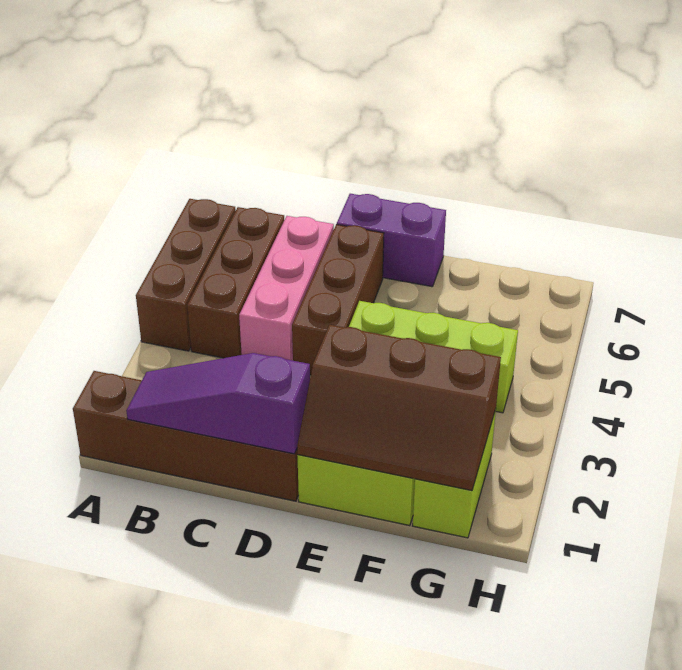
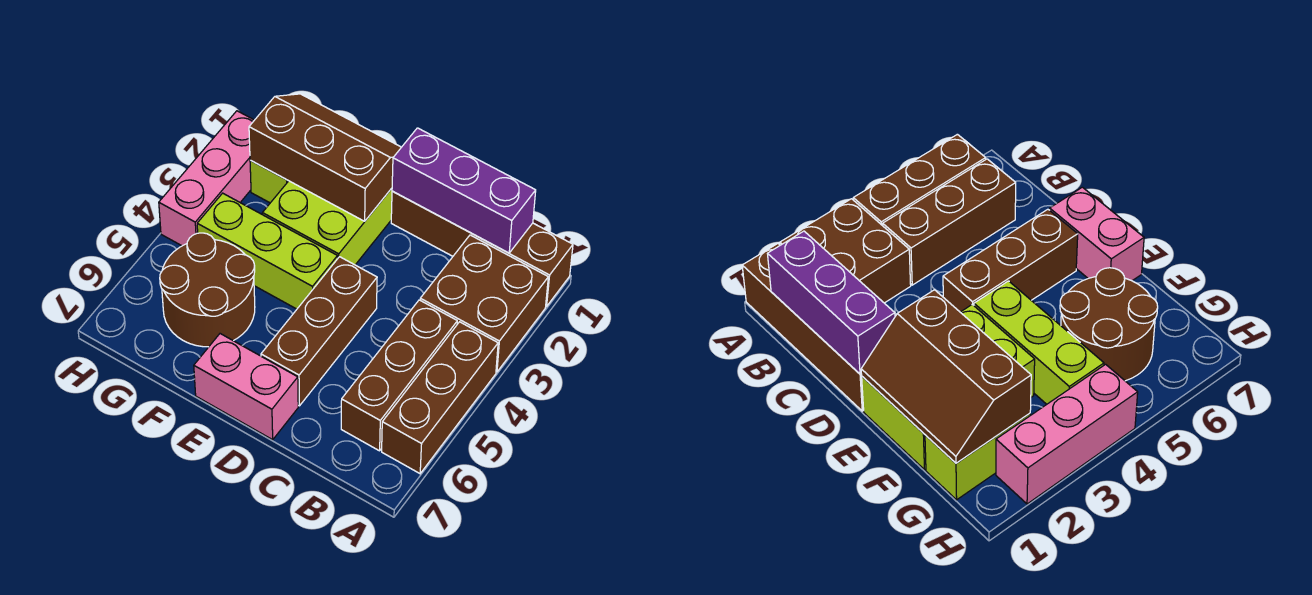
none -> brown 2x2 brick [420,235,548,372]
purple 1x3 slope [126,353,310,454] -> purple 1x3 brick [392,128,536,253]
pink 1x3 brick [239,216,334,361] -> pink 1x3 brick moved to [159,111,254,246]
purple 1x2 brick [337,194,446,287] -> pink 1x2 brick [194,334,298,440]
none -> brown 2x2 round brick [160,233,255,347]

